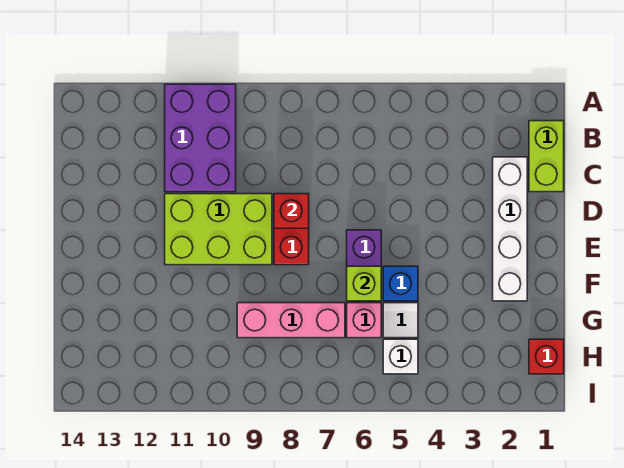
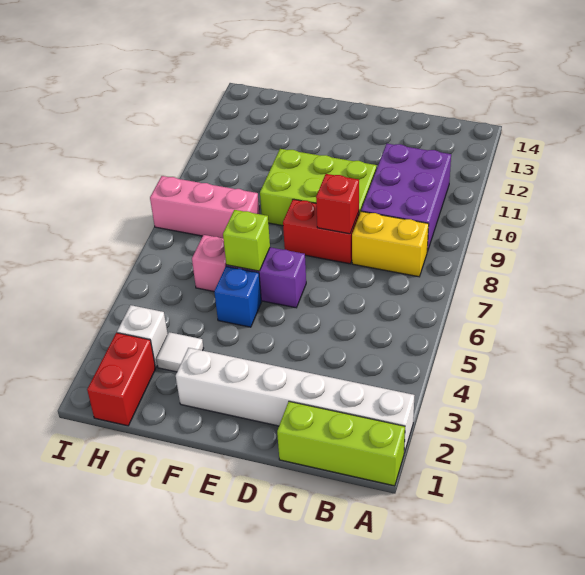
purple 2x3 brick [165,84,236,192] -> purple 2x3 brick turned to [361,144,451,251]
lime 1x2 brick [529,121,564,192] -> lime 1x3 brick [277,401,405,486]
none -> yellow 1x2 brick [352,211,429,277]
white 1x4 brick [493,157,527,301] -> white 1x6 brick [176,348,414,453]
lime 2x3 brick [165,194,272,265] -> lime 2x3 brick turned to [260,149,377,226]
white 1x1 tile [383,303,418,338] -> white 1x1 tile moved to [156,332,204,372]
pink 1x3 brick [237,303,345,338] -> pink 1x3 brick turned to [150,176,259,238]
red 1x1 brick [529,339,564,374] -> red 1x2 brick [87,333,156,426]
white 1x1 brick [383,339,418,374] -> white 1x1 brick moved to [117,305,168,367]

